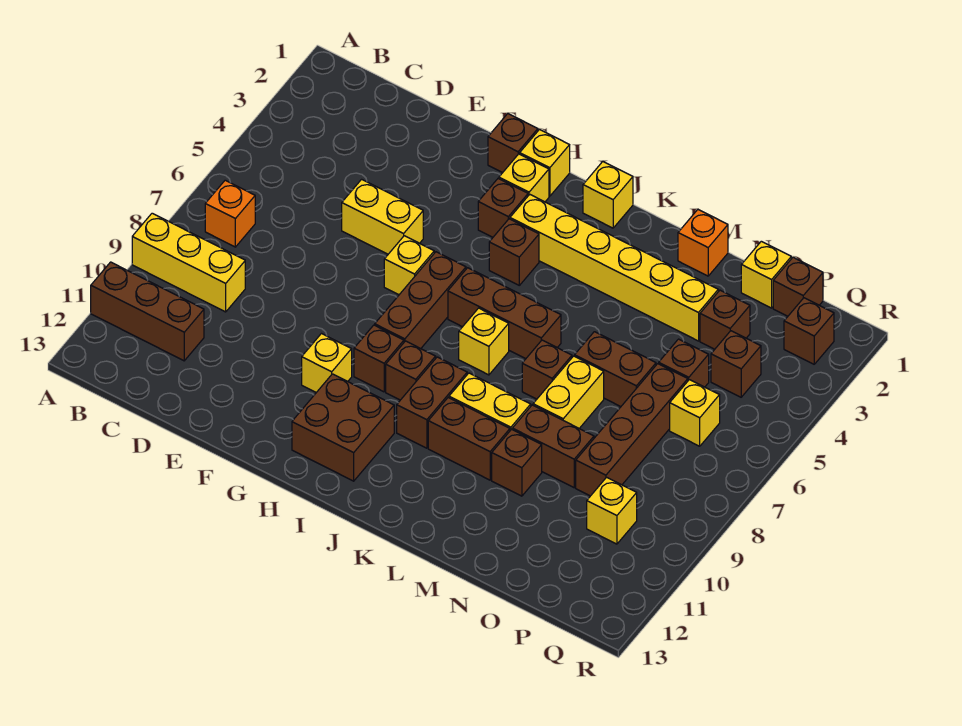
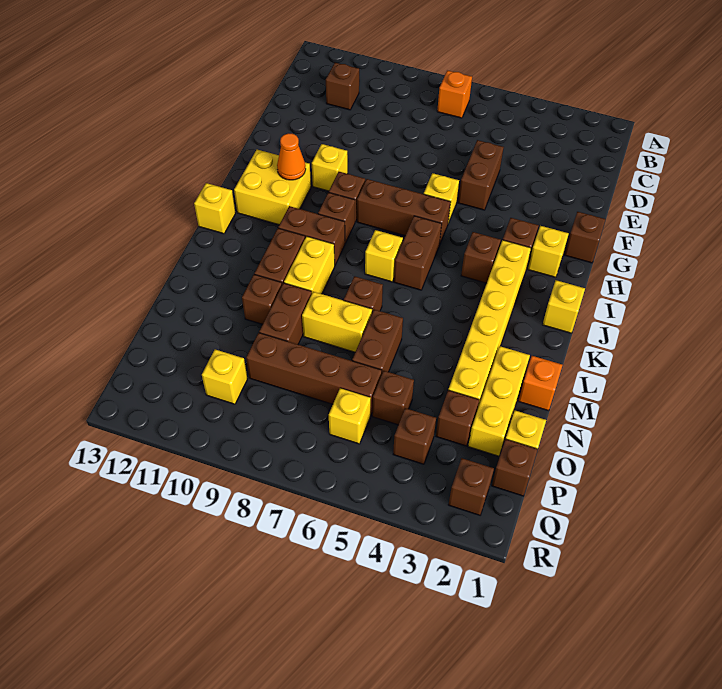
yellow 1x3 brick [132,213,245,312] -> yellow 1x3 brick moved to [468,346,530,456]
brown 1x3 brick [91,262,204,361] -> brown 1x1 brick [326,63,359,110]
yellow 1x2 brick [342,179,423,254] -> brown 1x2 brick [458,140,504,210]
yellow 1x1 brick [520,130,570,196] -> yellow 1x1 brick moved to [194,183,235,234]
brown 2x2 brick [292,374,394,481] -> yellow 2x2 brick [234,150,311,225]
none -> orange 1x1 cone [277,133,306,180]
brown 1x3 brick [448,268,561,359] -> brown 1x2 brick [394,216,442,290]

